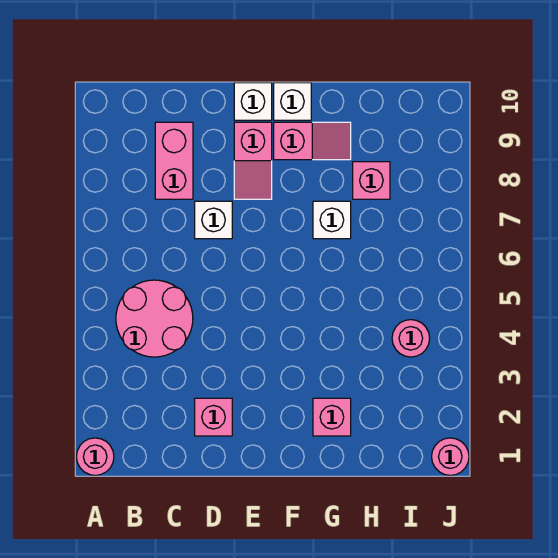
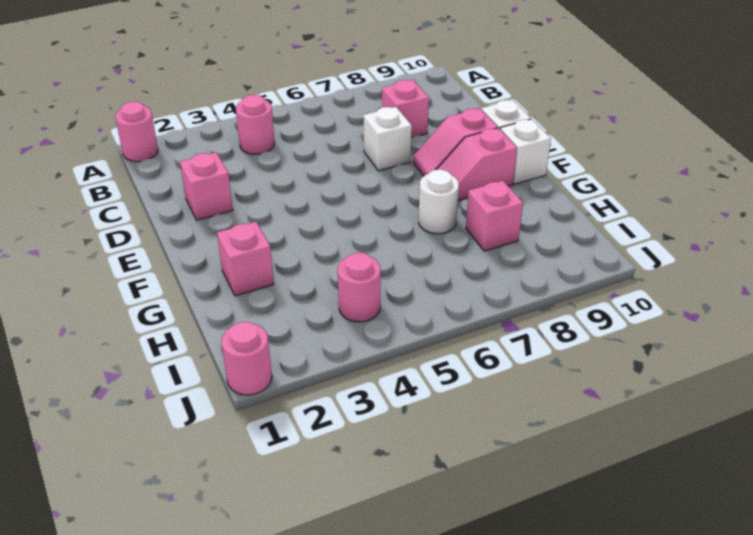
pink 2x2 round brick [116,280,193,357] -> pink 1x1 round brick [236,95,275,154]
pink 1x2 brick [155,122,193,199] -> pink 1x1 brick [382,80,429,138]
pink 1x2 slope [274,122,351,160] -> pink 1x2 slope turned to [436,128,517,201]
white 1x1 brick [313,201,351,239] -> white 1x1 round brick [419,169,459,234]

